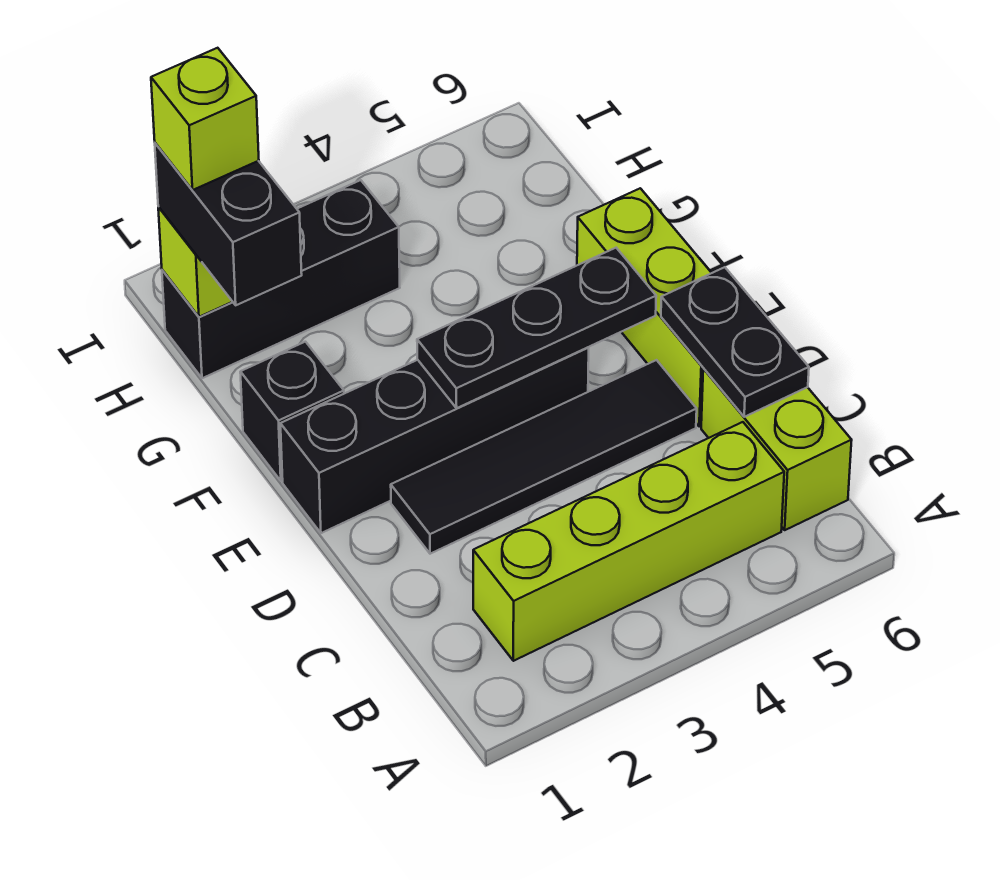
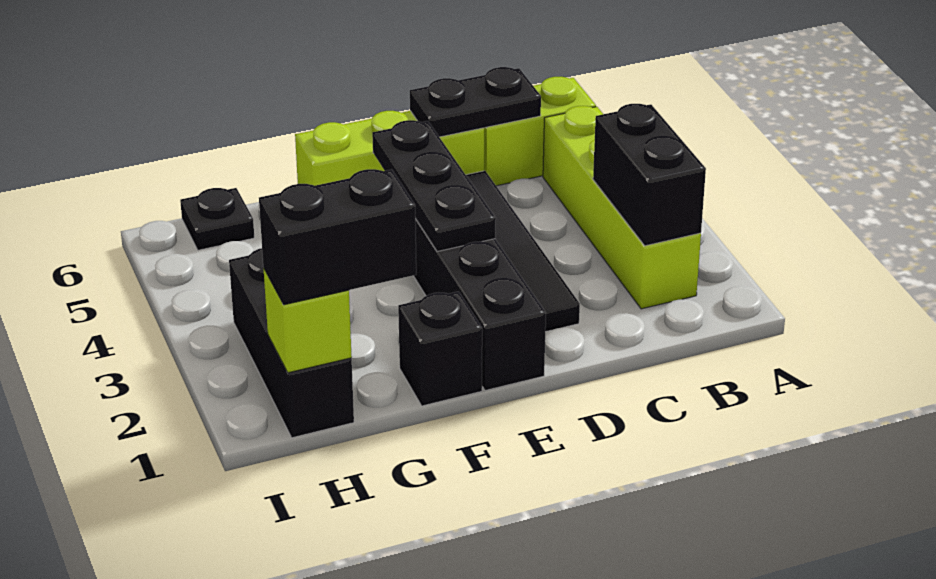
none -> black 1x2 brick [593,104,706,246]
lime 1x1 brick [151,48,259,190] -> none
none -> black 1x1 plate [180,188,254,250]

